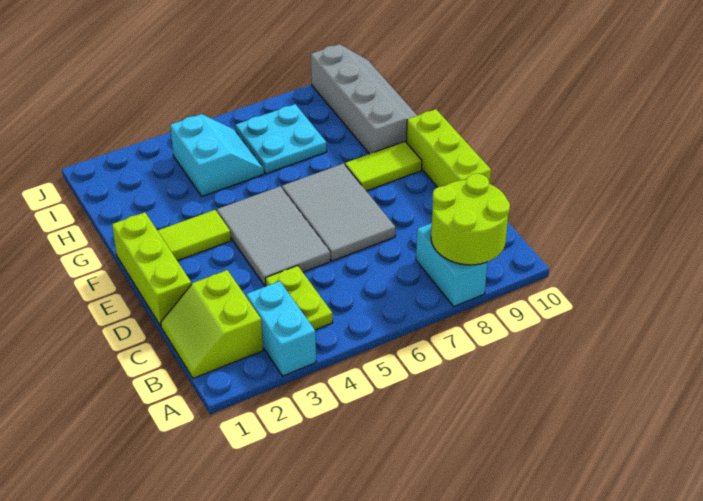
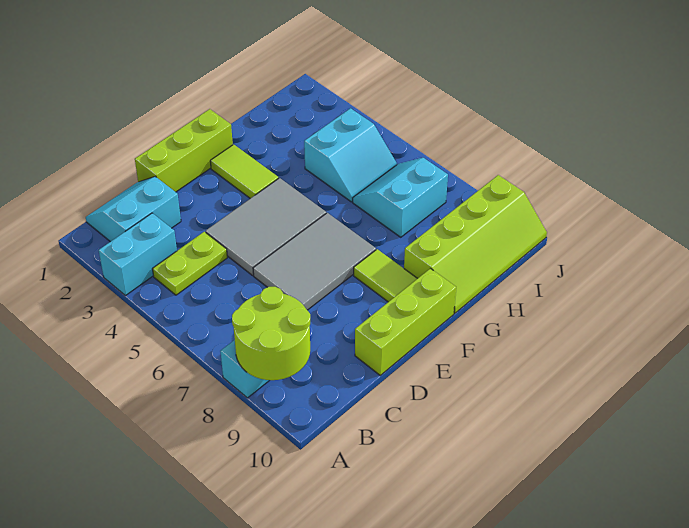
lime 2x2 slope [161,270,263,378] -> cyan 2x2 slope [86,177,181,242]
grey 2x4 slope [311,44,417,154] -> lime 2x4 slope [404,175,547,313]
cyan 2x2 plate [236,104,327,174] -> cyan 2x2 slope [353,158,448,237]

